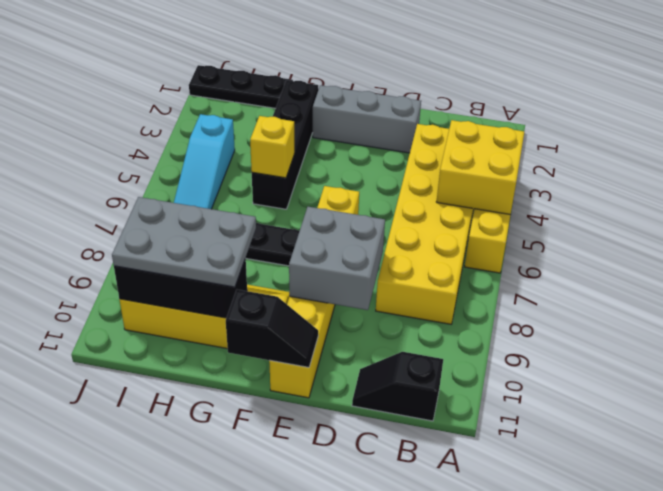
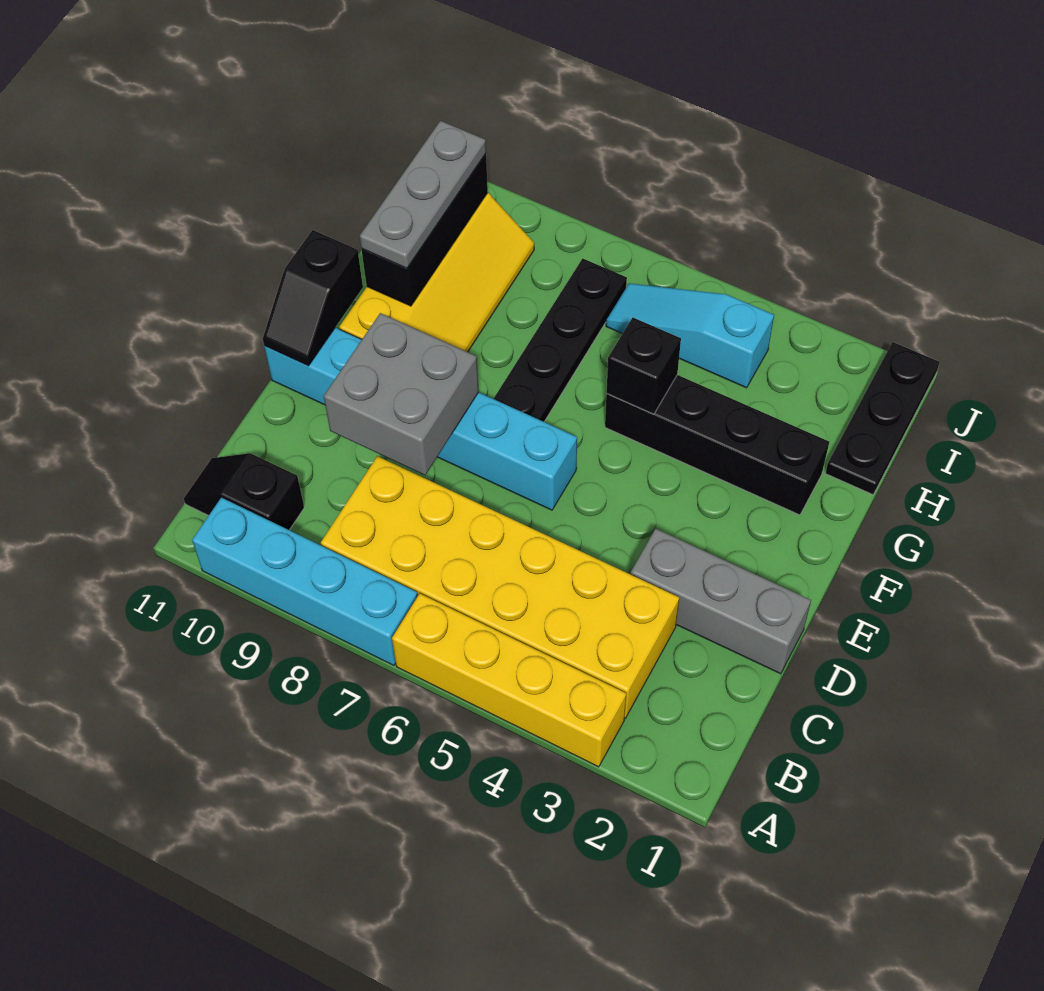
yellow 2x2 brick [436,120,525,215] -> none
none -> cyan 1x4 brick [192,498,418,665]
black 1x2 slope [352,352,443,421] -> black 1x2 slope turned to [184,453,304,530]
grey 1x3 brick [313,85,421,153] -> grey 1x3 brick turned to [631,528,811,674]
yellow 1x6 brick [269,186,359,398] -> cyan 1x6 brick [264,328,577,510]
yellow 1x1 brick [250,116,294,178] -> black 1x1 brick [607,318,681,414]
grey 2x3 plate [112,197,256,287] -> grey 1x3 plate [360,121,486,268]

